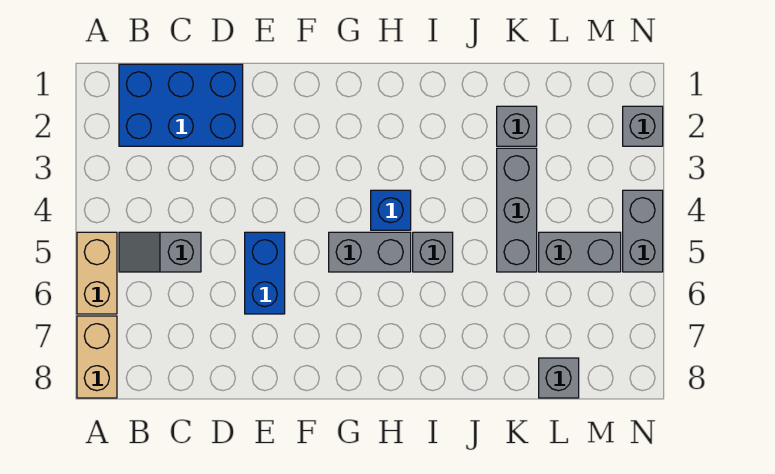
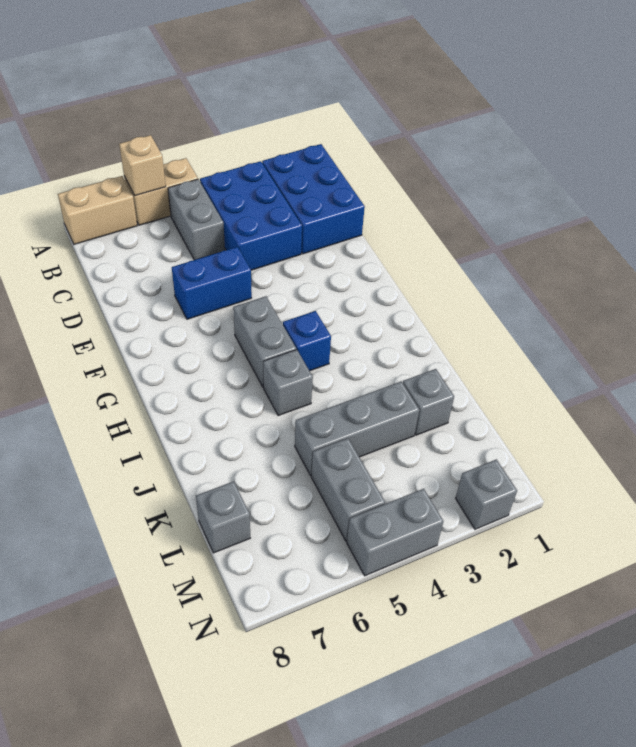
none -> tan 1x1 brick [119,135,166,196]
none -> blue 2x3 brick [200,161,302,270]
grey 1x2 slope [119,232,201,272] -> grey 1x2 brick [168,179,225,260]

